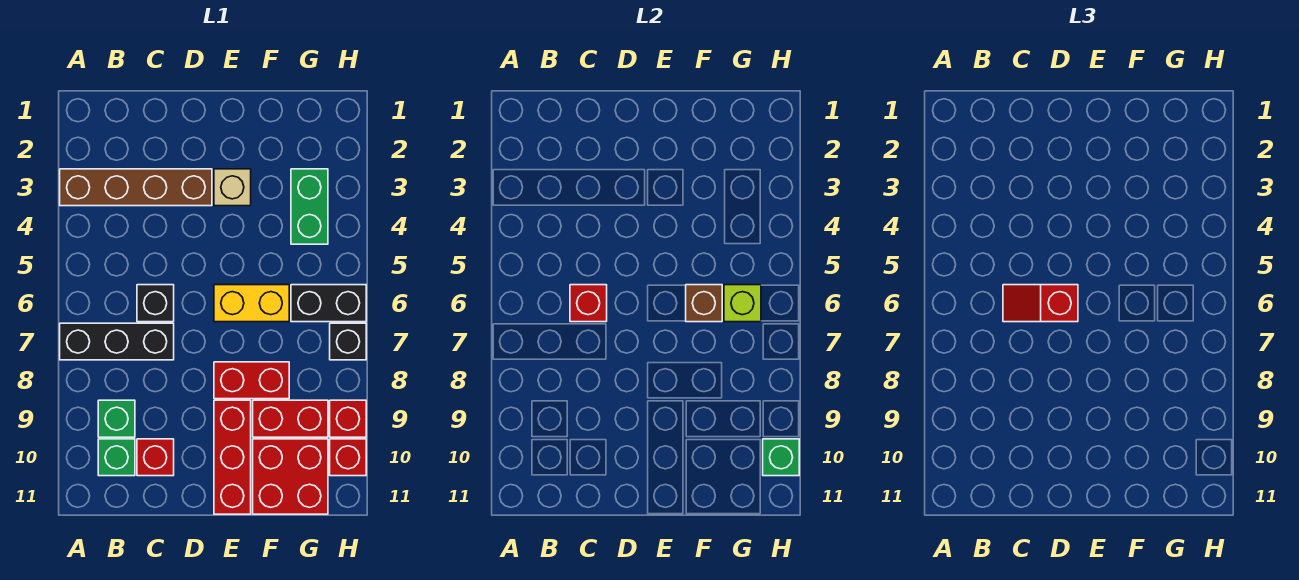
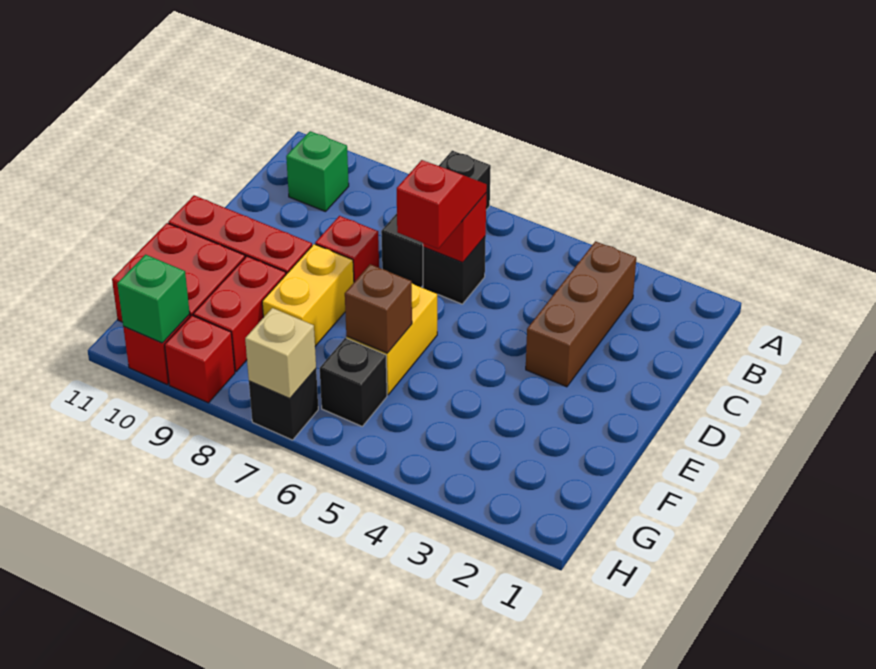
brown 1x4 brick [60,169,212,206] -> brown 1x3 brick [526,241,636,387]
green 1x1 brick [98,400,135,437] -> none
red 1x1 brick [137,439,174,476] -> red 1x1 brick moved to [315,216,379,282]
tan 1x1 brick [214,169,251,206] -> tan 1x1 brick moved to [245,308,316,399]
red 1x2 brick [214,362,289,399] -> yellow 1x2 brick [262,244,354,346]
green 1x2 brick [291,169,328,244] -> none
black 1x2 brick [291,285,366,322] -> black 1x1 brick [320,338,387,426]
lime 1x1 brick [724,285,761,322] -> none

